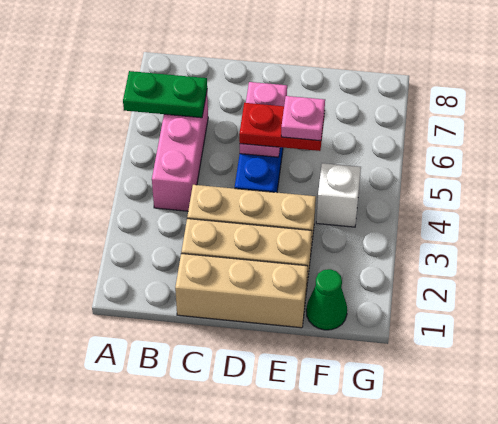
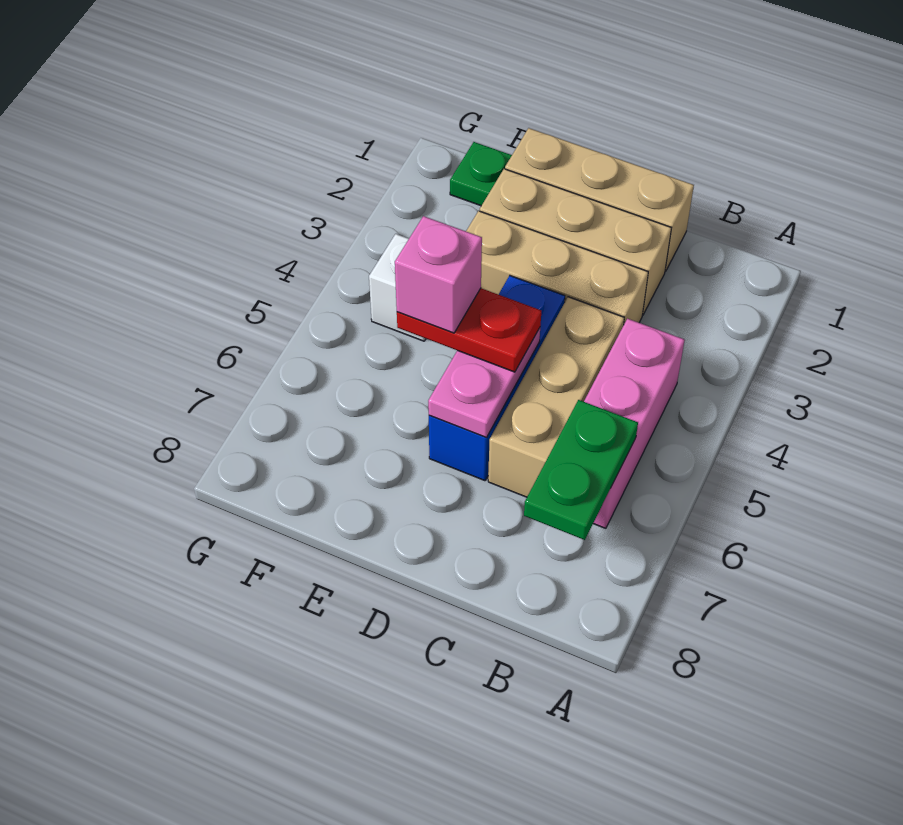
green 1x2 plate [123,71,207,118] -> green 1x2 plate turned to [524,400,638,540]
none -> tan 1x3 brick [488,297,624,497]
pink 1x1 plate [281,96,325,141] -> pink 1x1 brick [395,216,482,333]
green 1x1 cone [306,269,347,330] -> green 1x1 plate [450,142,512,206]

